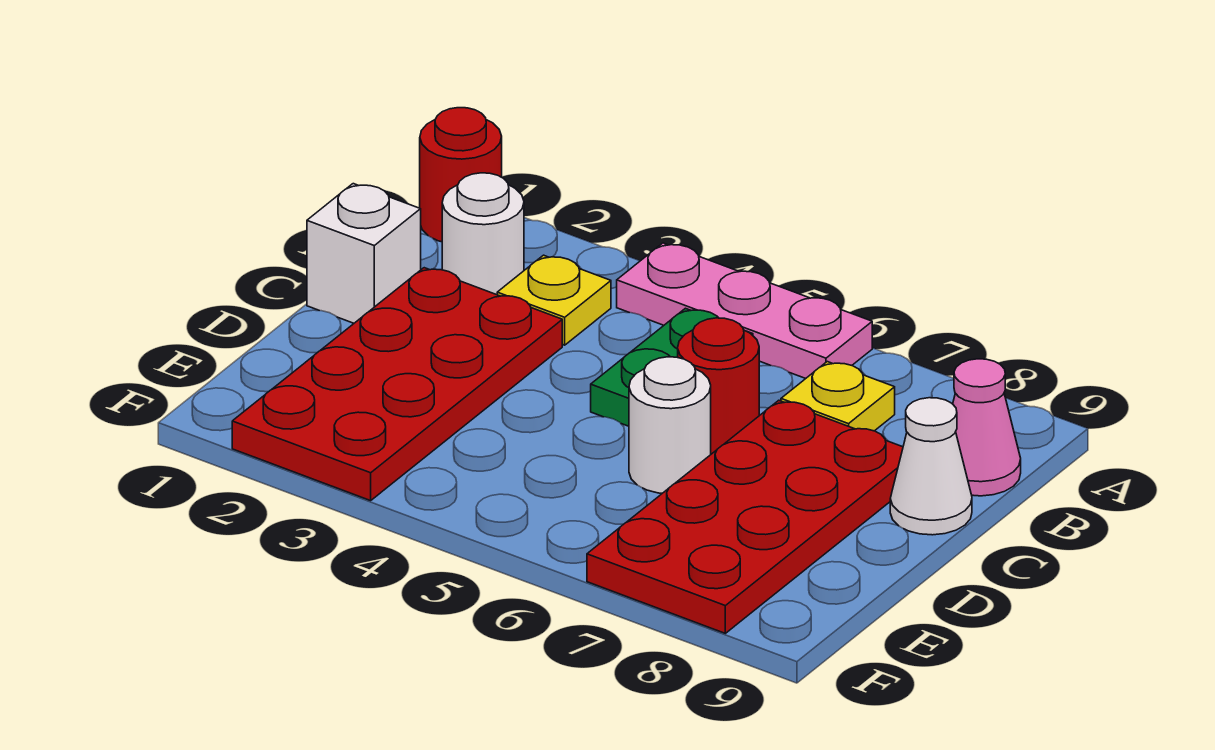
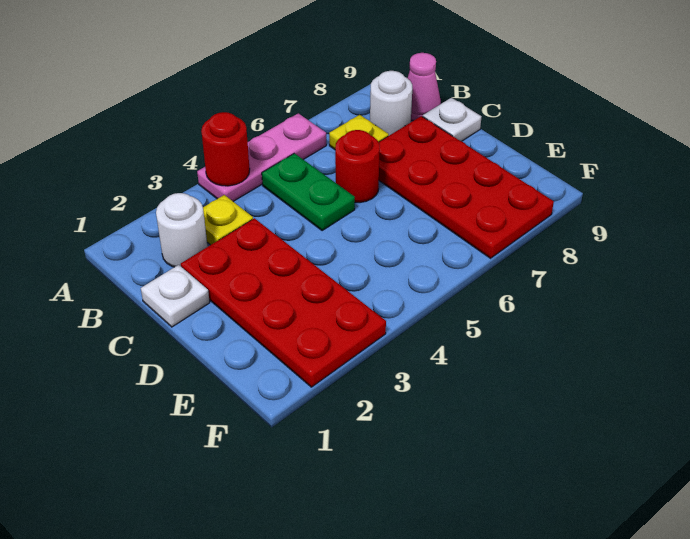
red 1x1 round brick [420,108,502,242] -> red 1x1 round brick moved to [201,112,250,186]
white 1x1 brick [307,184,421,323] -> white 1x1 plate [141,265,210,327]
white 1x1 cone [890,398,972,535] -> white 1x1 plate [423,98,481,141]
white 1x1 round brick [629,357,711,493] -> white 1x1 round brick moved to [370,71,412,135]

